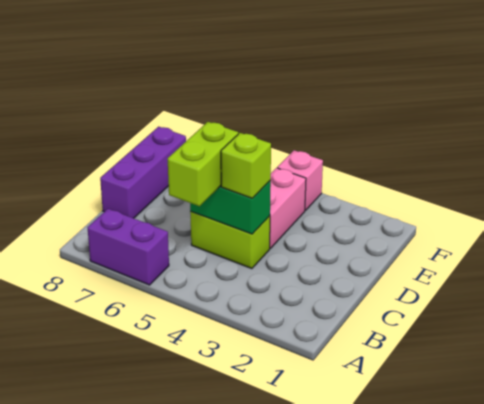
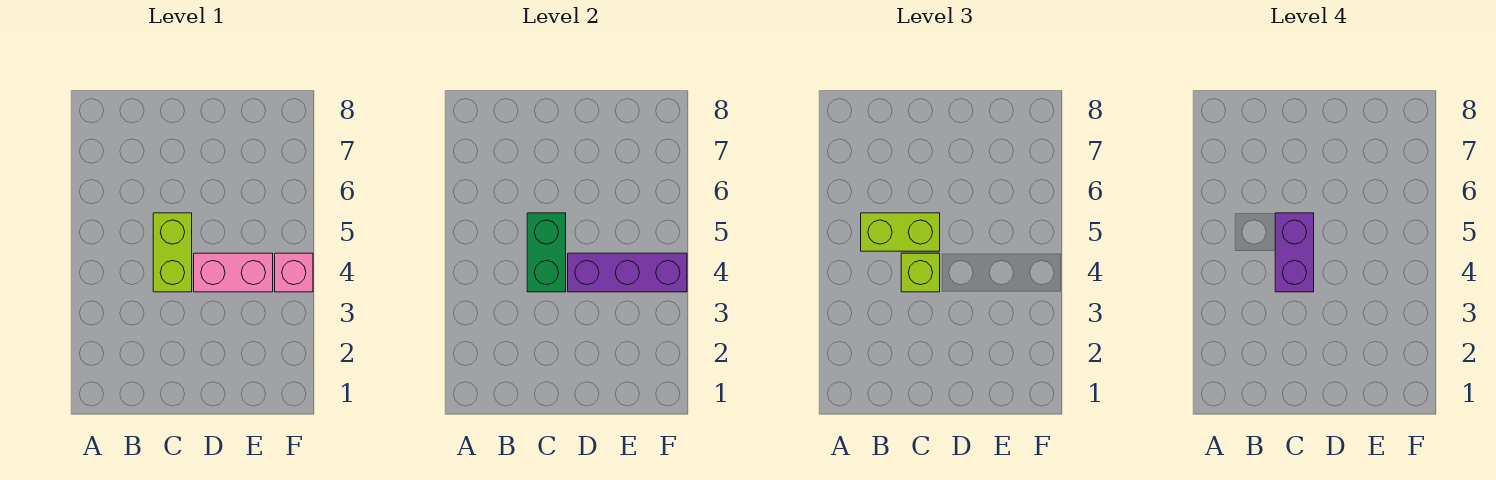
purple 1x2 brick [87,209,169,285] -> purple 1x2 brick moved to [1275,213,1314,292]
purple 1x3 brick [100,127,186,218] -> purple 1x3 brick moved to [568,253,687,292]

